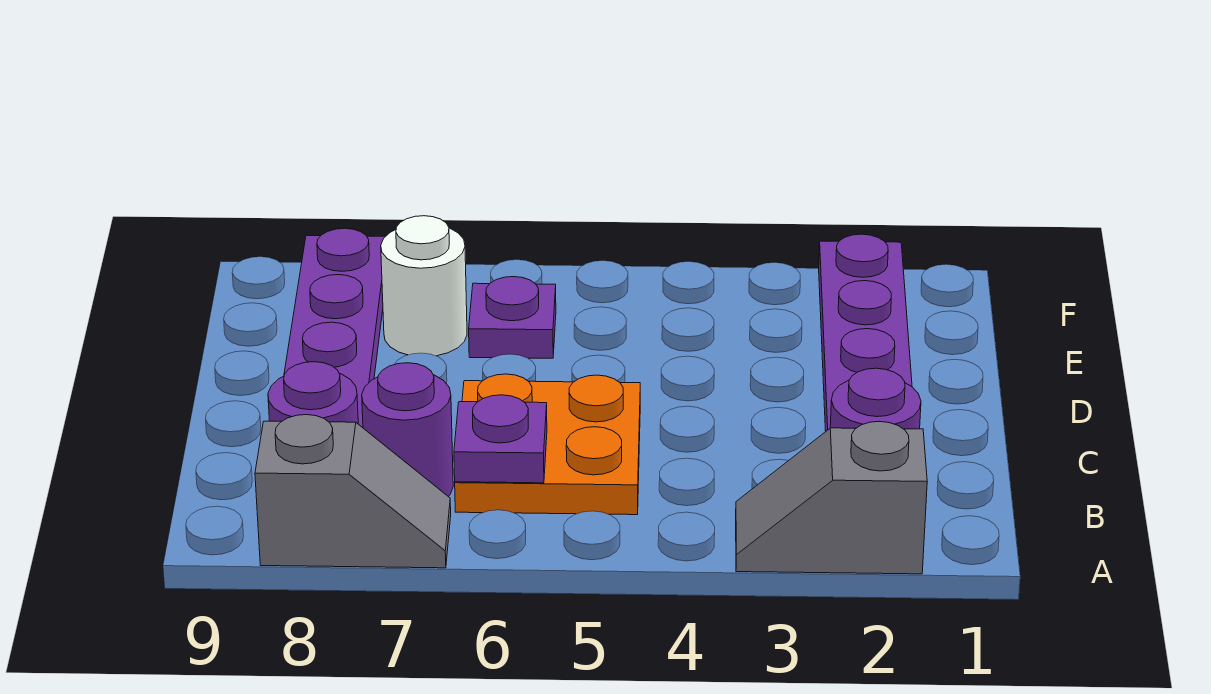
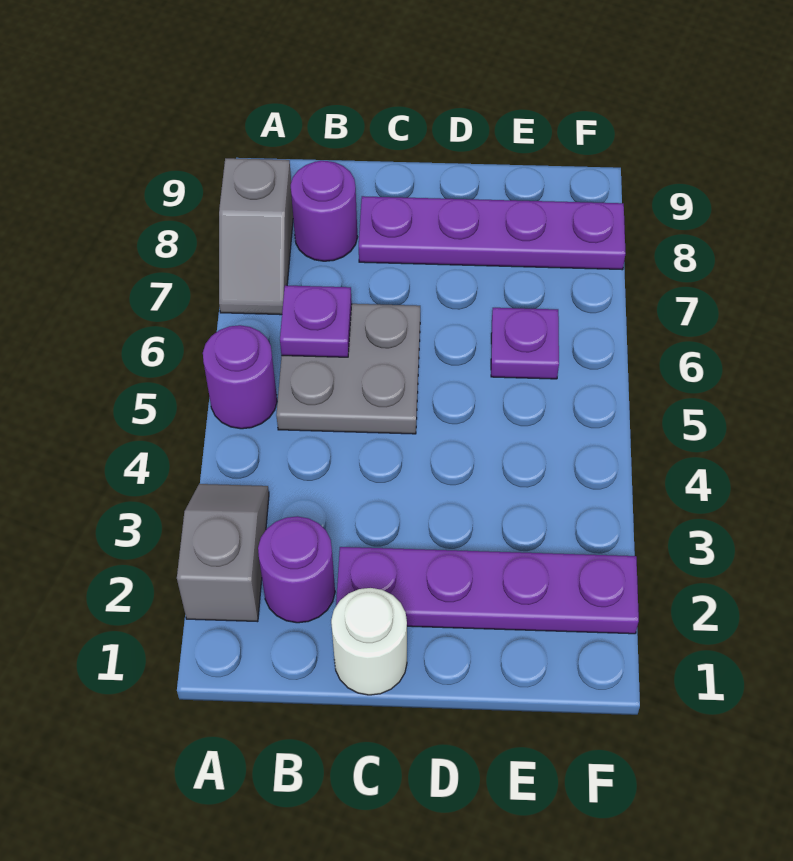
orange 2x2 plate [455,374,640,515] -> grey 2x2 plate [276,304,420,434]
purple 1x1 round brick [362,363,453,496] -> purple 1x1 round brick moved to [203,325,277,429]
white 1x1 round brick [381,216,467,356] -> white 1x1 round brick moved to [331,588,407,695]

